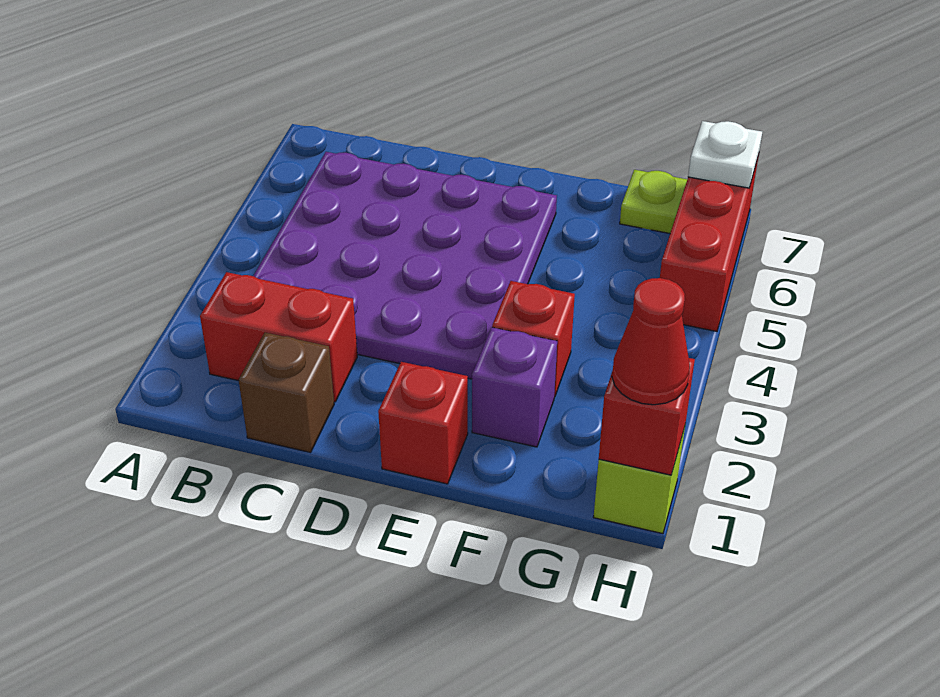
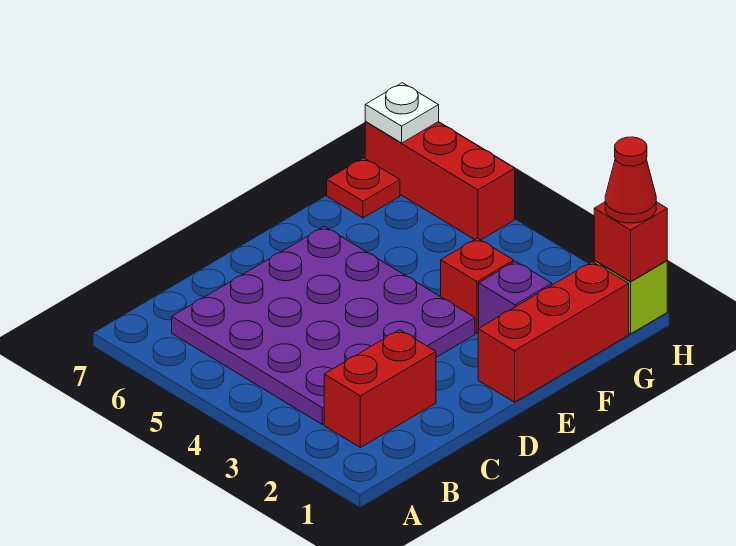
brown 1x1 brick [239,332,334,452] -> none
red 1x1 brick [378,362,468,484] -> red 1x3 brick [478,262,629,402]
lime 1x1 plate [620,170,687,234] -> red 1x1 plate [327,158,400,218]

